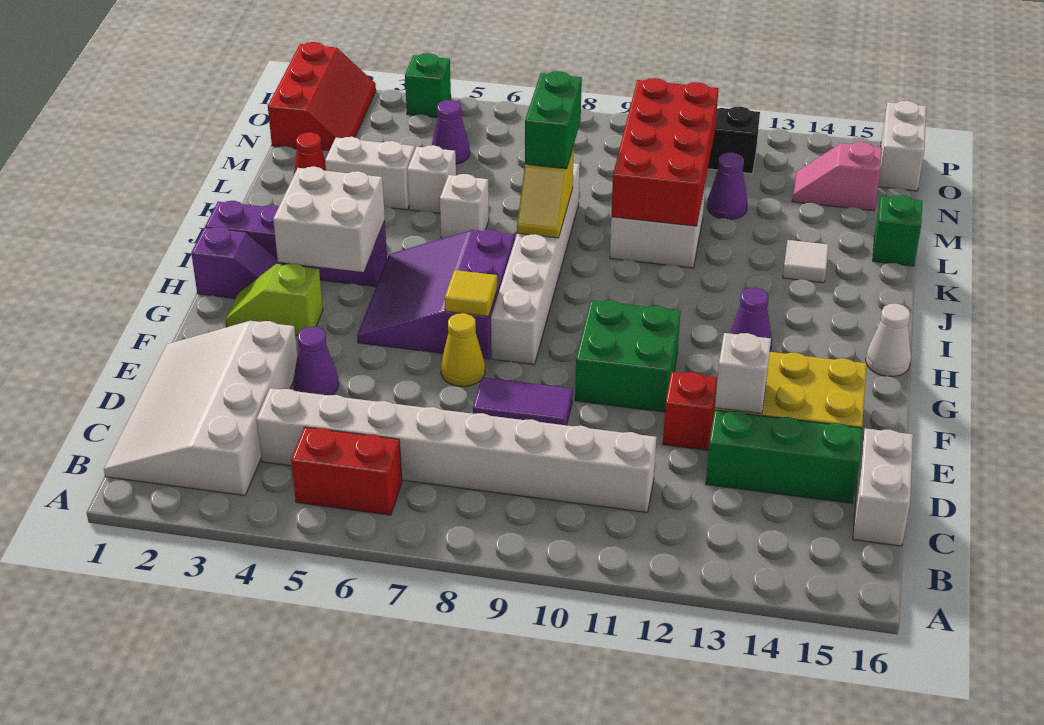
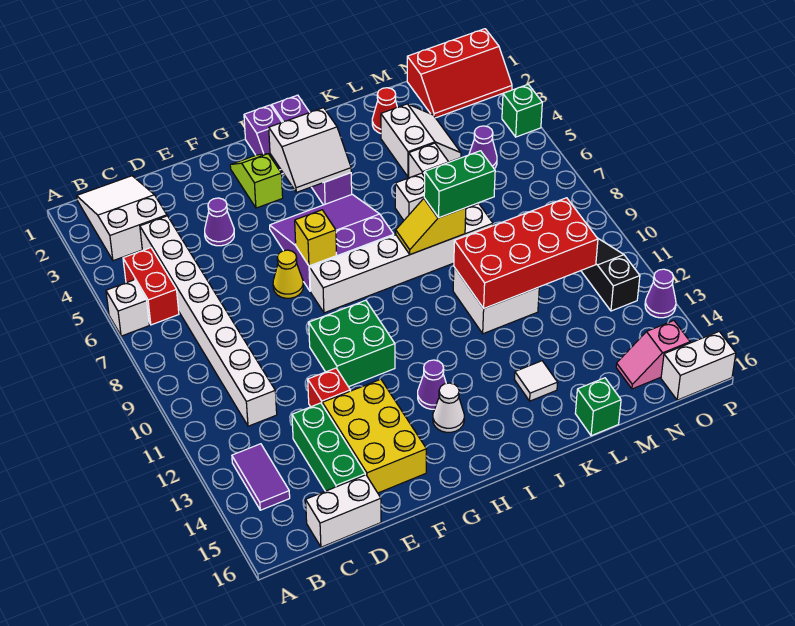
white 3x4 slope [104,321,297,496] -> white 2x3 slope [77,176,167,261]
purple 1x2 tile [473,377,573,425] -> purple 1x2 tile moved to [232,444,290,510]
white 1x1 brick [715,333,771,414] -> white 1x1 brick moved to [106,280,149,336]
yellow 1x1 tile [445,270,497,316] -> yellow 1x1 brick [295,210,337,266]
white 2x2 brick [273,167,385,272] -> white 2x2 slope [269,108,351,192]
white 1x1 cone [866,304,911,377] -> white 1x1 cone moved to [433,383,464,432]
purple 1x1 cone [707,152,747,220] -> purple 1x1 cone moved to [645,269,676,318]
pink 1x2 slope [792,142,882,211] -> pink 1x2 slope turned to [616,321,690,389]

